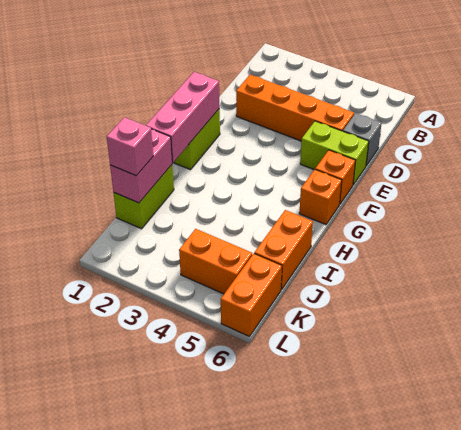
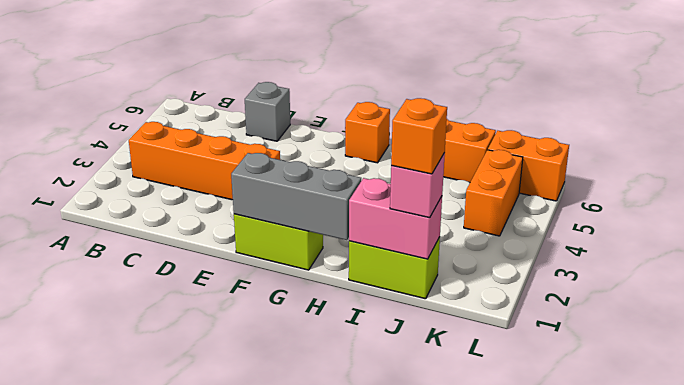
orange 1x4 brick [236,75,354,141] -> orange 1x4 brick turned to [129,122,280,200]
lime 1x2 brick [300,121,369,185] -> none
pink 1x3 brick [146,72,220,163] -> grey 1x3 brick [231,153,361,240]
orange 1x1 brick [315,150,355,204] -> orange 1x1 brick moved to [391,98,447,174]

